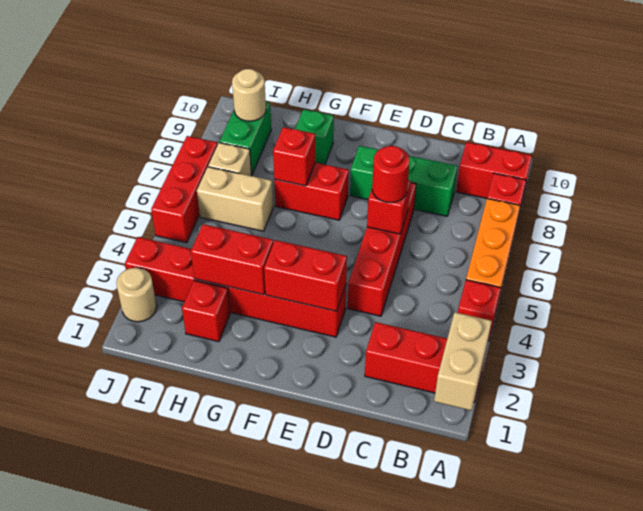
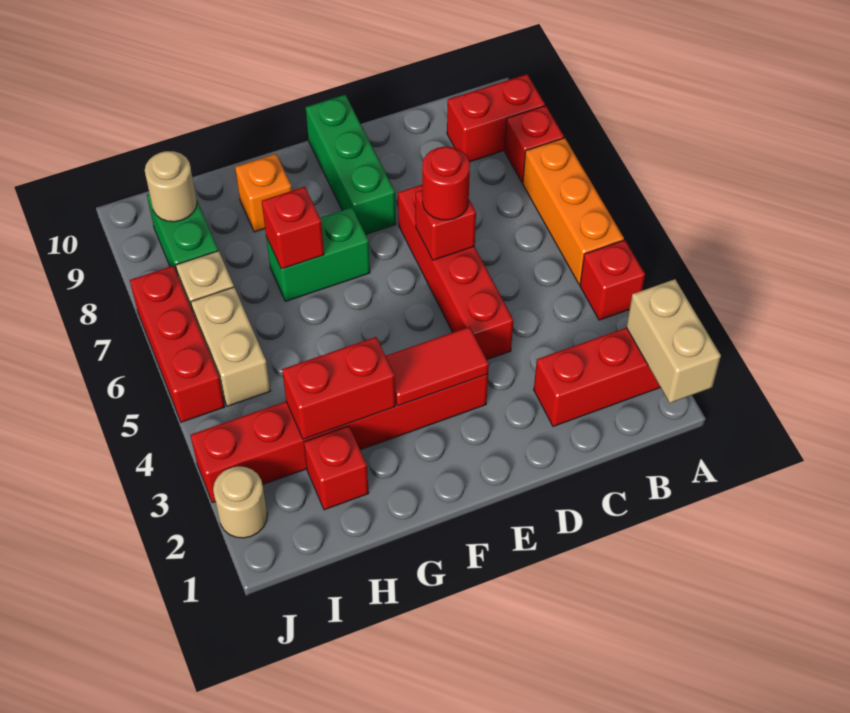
green 1x3 brick [350,146,458,216] -> green 1x3 brick turned to [306,95,396,234]
red 1x2 brick [264,240,347,311] -> red 1x2 tile [386,327,489,406]
red 1x2 brick [274,163,349,220] -> green 1x2 brick [266,208,370,301]
green 1x1 brick [295,109,334,165] -> orange 1x1 brick [235,154,292,232]
tan 1x2 brick [197,167,273,231] -> tan 1x2 brick turned to [191,287,271,406]

